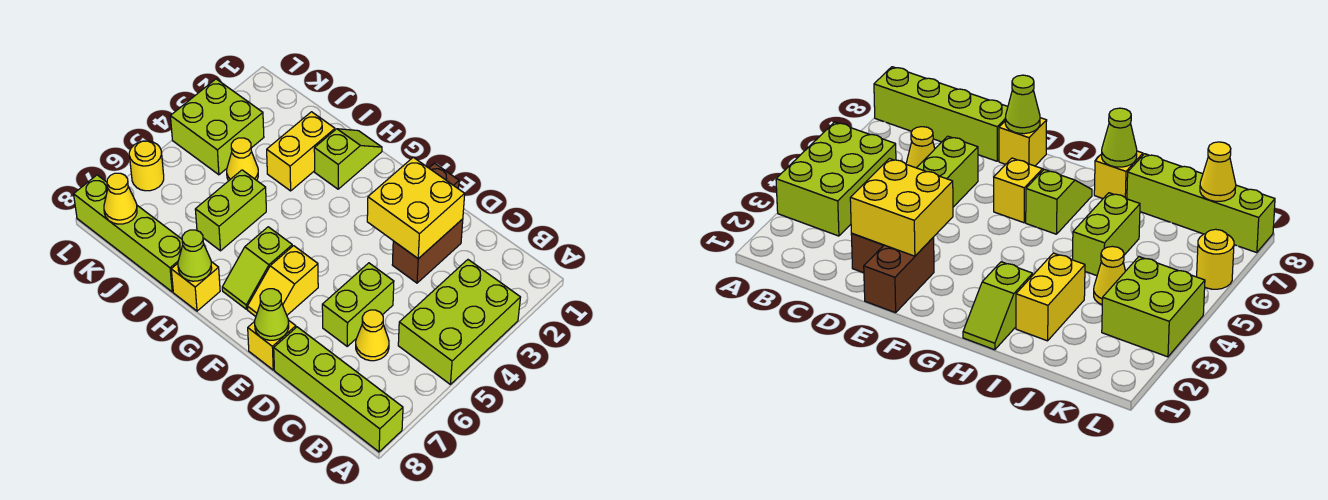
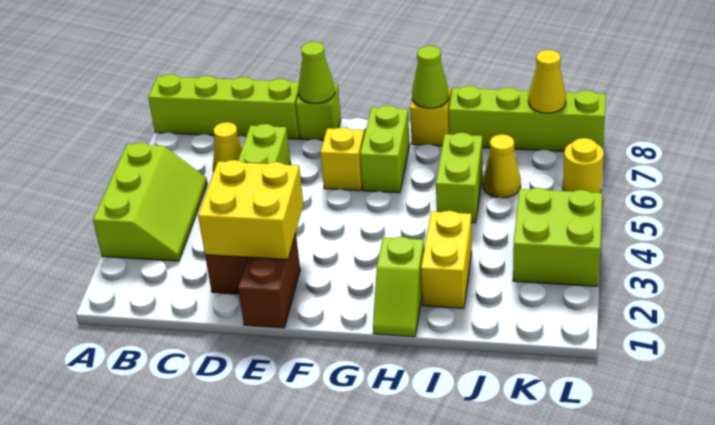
lime 2x3 brick [398,260,521,384] -> lime 2x3 slope [93,143,207,261]
yellow 1x1 brick [248,320,296,370] -> lime 1x1 brick [296,83,341,140]
lime 1x2 slope [222,227,292,309] -> lime 1x2 brick [360,105,410,193]
yellow 1x1 cone [227,138,258,181] -> yellow 1x1 cone moved to [483,134,521,198]

